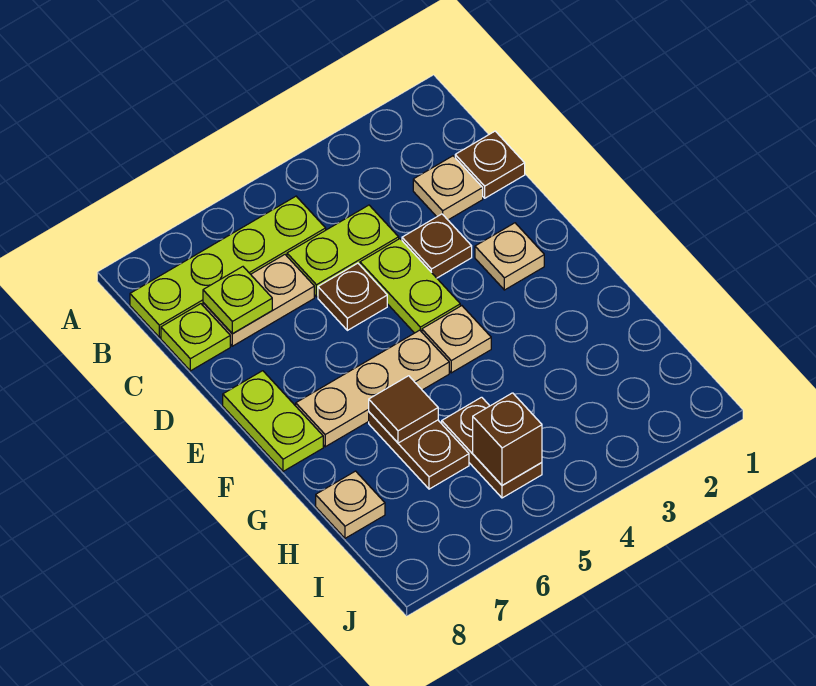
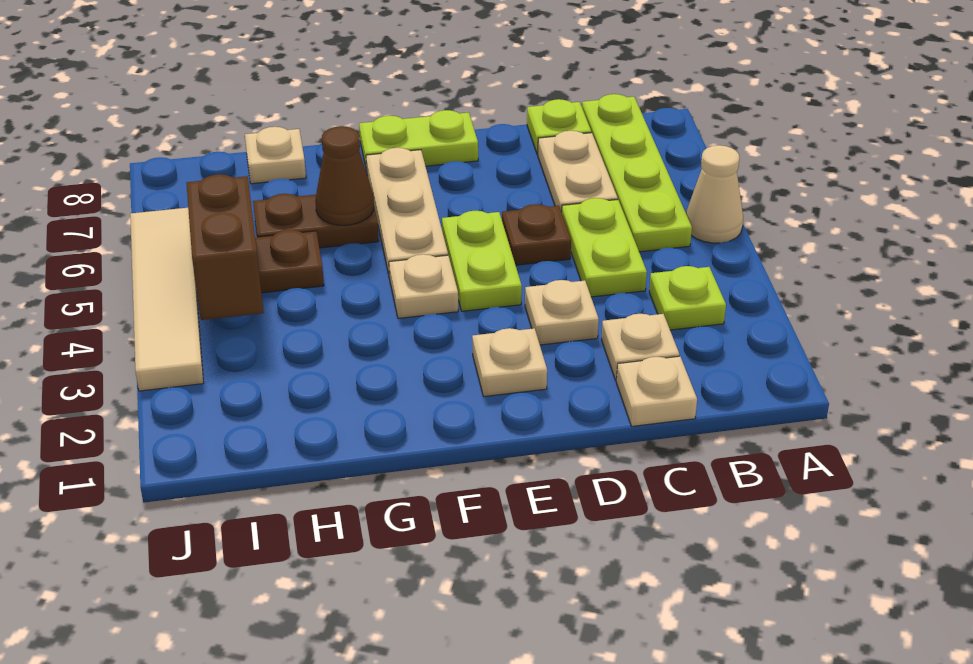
none -> tan 1x1 cone [686,145,743,243]
brown 1x1 plate [455,131,525,198] -> tan 1x1 plate [616,356,697,426]
lime 1x1 plate [203,267,272,334] -> lime 1x1 plate moved to [649,266,726,330]
brown 1x1 plate [402,214,472,278] -> tan 1x1 plate [525,280,599,345]
lime 1x2 plate [360,239,460,333] -> lime 1x2 plate turned to [442,211,522,311]
brown 1x1 tile [369,376,438,443] -> brown 1x1 cone [315,126,374,225]
brown 1x1 brick [473,393,542,485] -> brown 1x2 brick [186,174,264,320]
none -> tan 1x4 tile [130,208,204,391]

